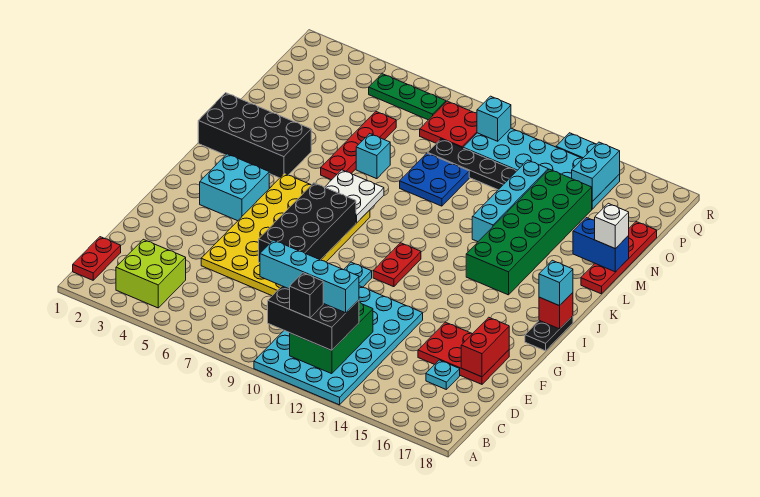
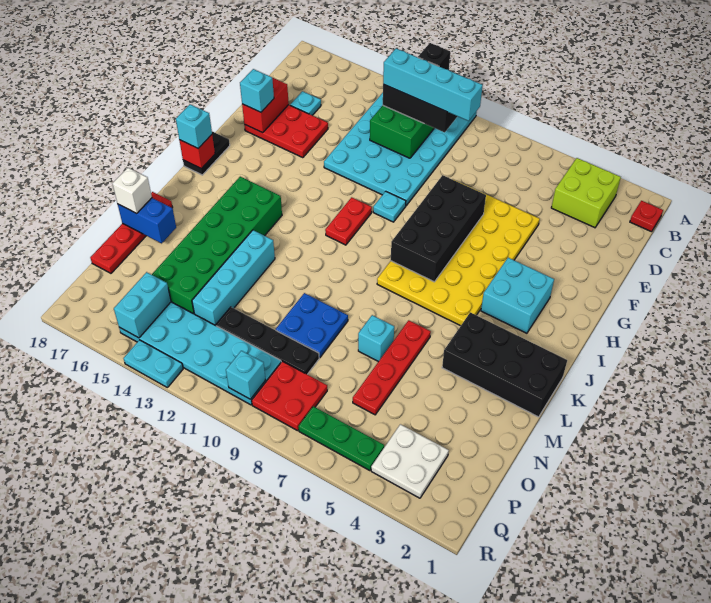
red 1x2 plate [73,237,121,280] -> red 1x1 plate [630,201,663,232]
none -> cyan 1x1 brick [240,69,274,112]
white 2x2 plate [325,170,384,223] -> white 2x2 plate moved to [371,424,449,498]

